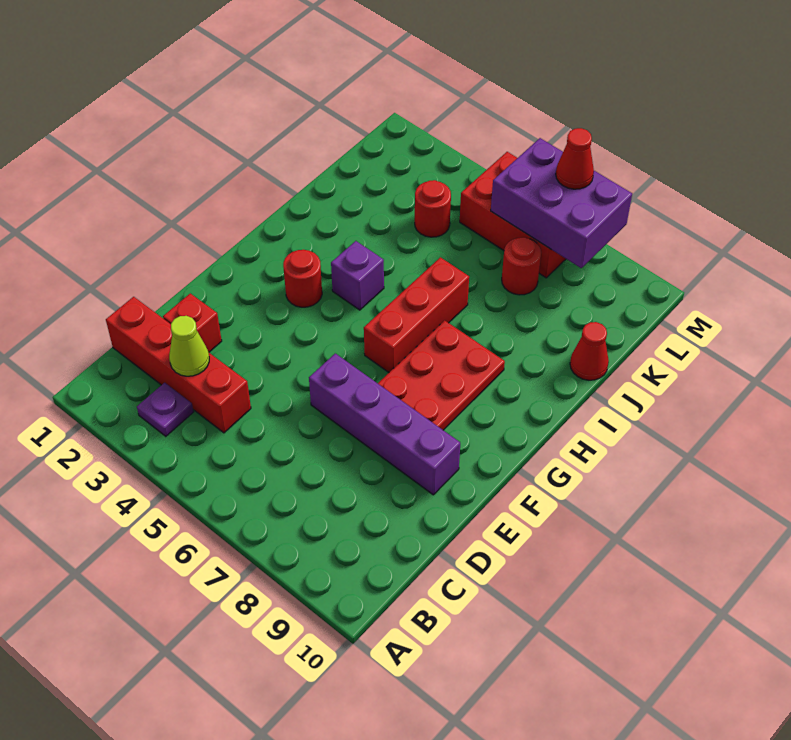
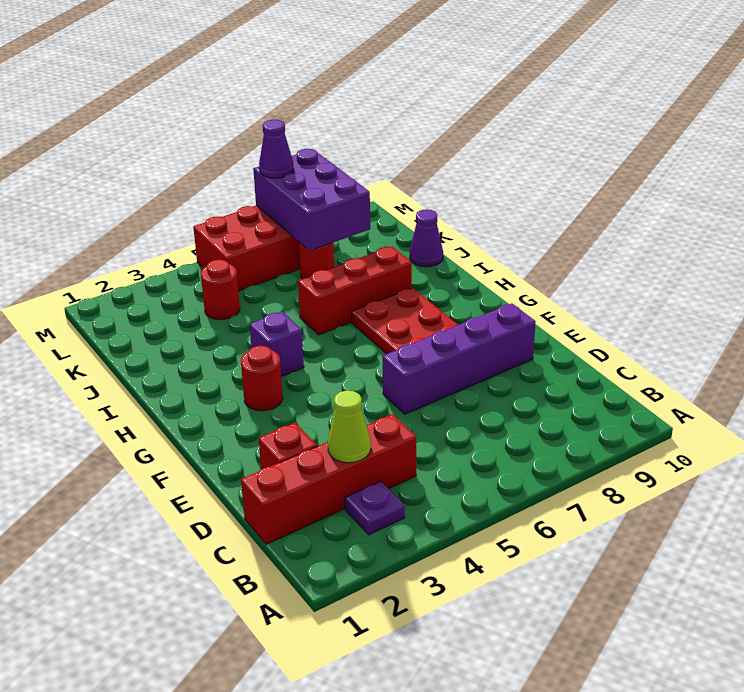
red 1x3 brick [364,257,469,372] -> red 1x3 brick turned to [298,246,412,335]
red 1x1 cone [570,322,609,380] -> purple 1x1 cone [410,209,443,267]
purple 2x3 brick [491,138,632,268] -> purple 2x3 brick turned to [253,149,370,251]
red 1x1 cone [556,128,594,189] -> purple 1x1 cone [259,120,294,178]

